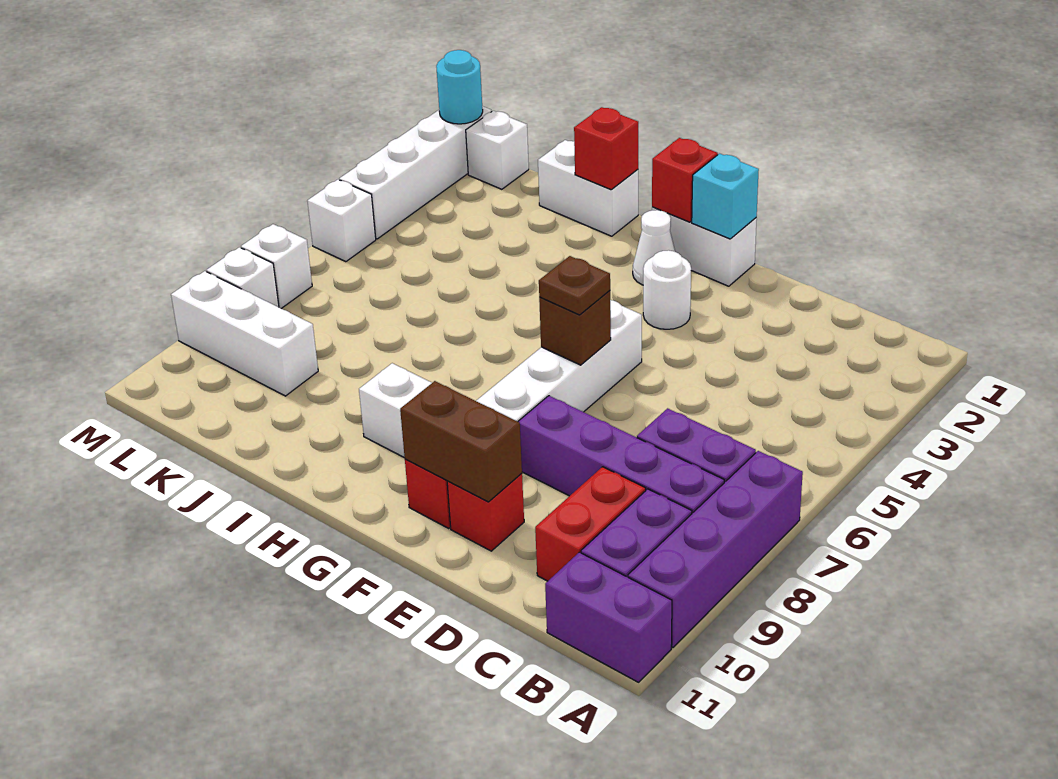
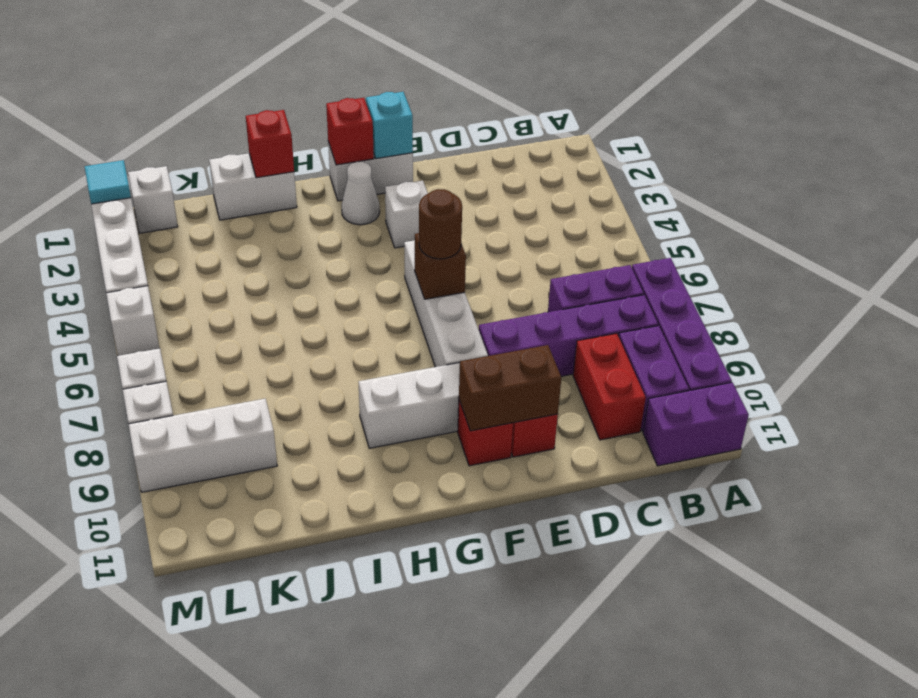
white 1x1 round brick [643,250,691,329] -> white 1x1 brick [385,181,428,248]
brown 1x1 plate [539,256,610,315] -> brown 1x1 round brick [419,189,462,259]
cyan 1x1 round brick [436,50,483,124] -> cyan 1x1 tile [85,160,131,204]

